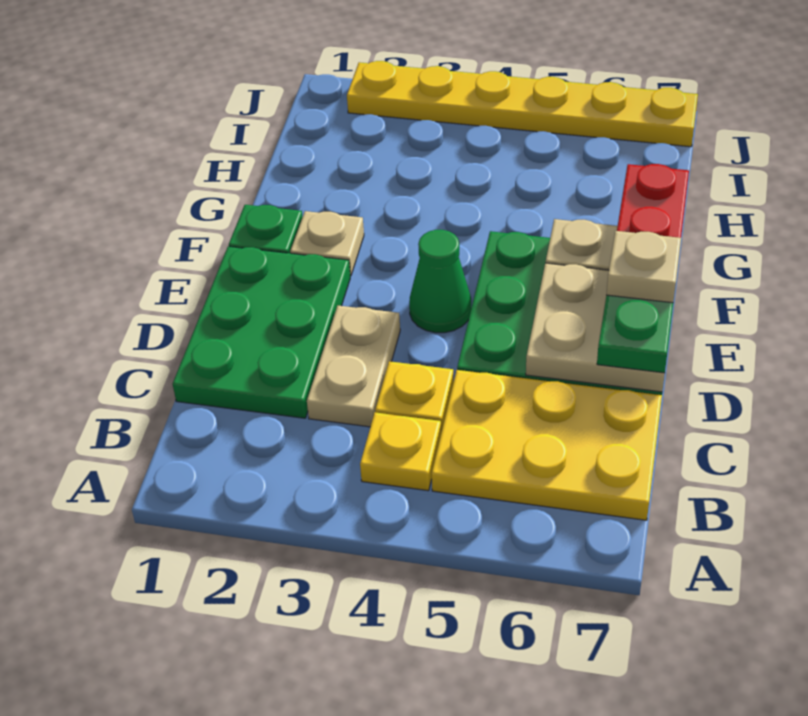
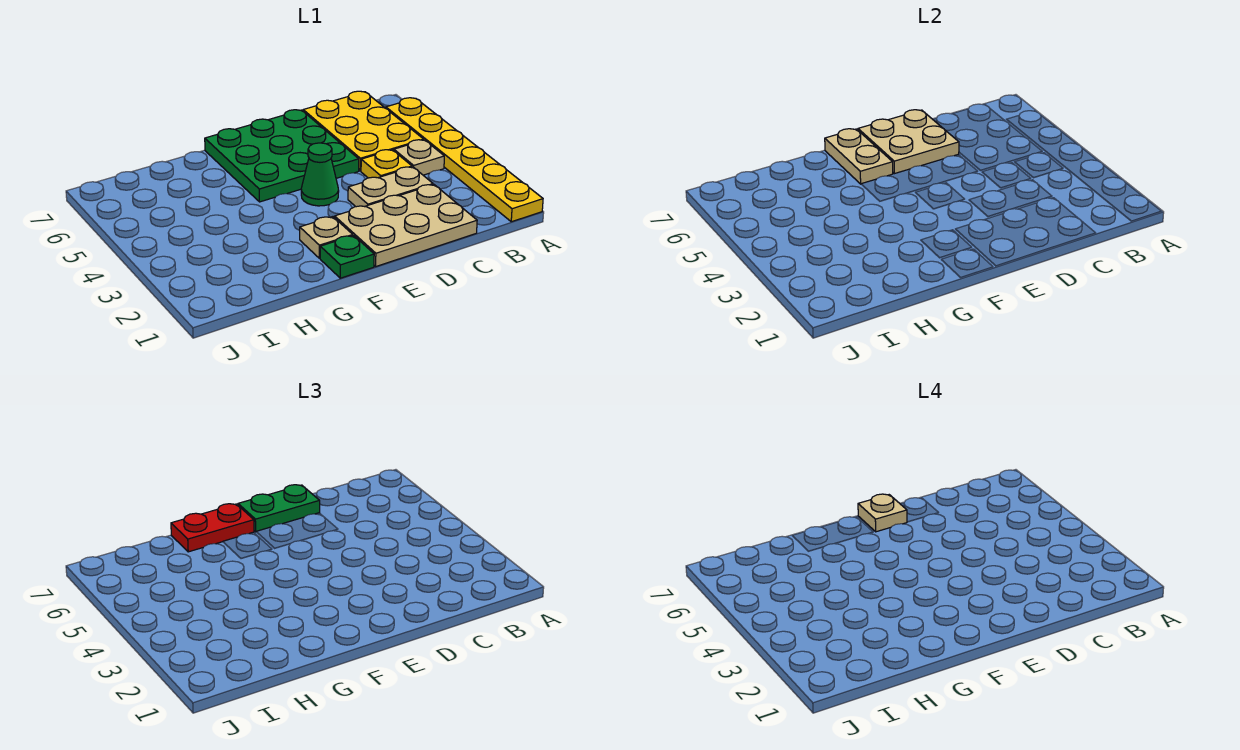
yellow 1x1 plate [360,412,441,491] -> tan 1x1 plate [394,140,444,175]
green 2x3 plate [173,246,350,418] -> tan 2x3 plate [335,185,477,266]
yellow 1x6 plate [347,61,698,147] -> yellow 1x6 plate moved to [386,98,543,222]

